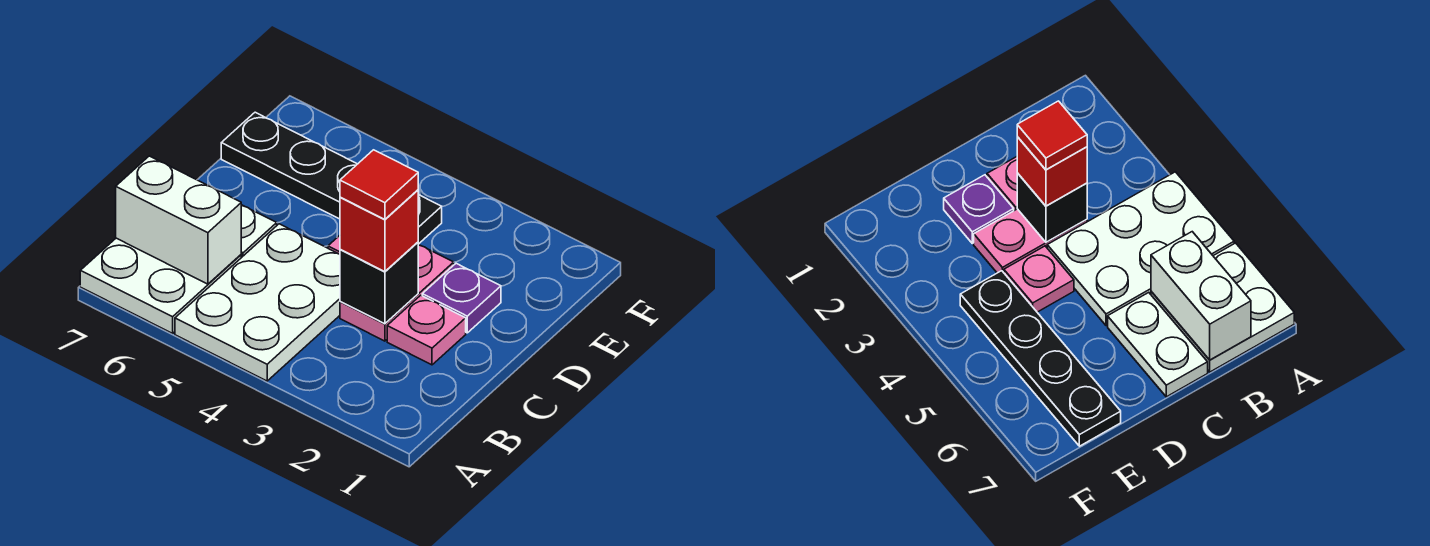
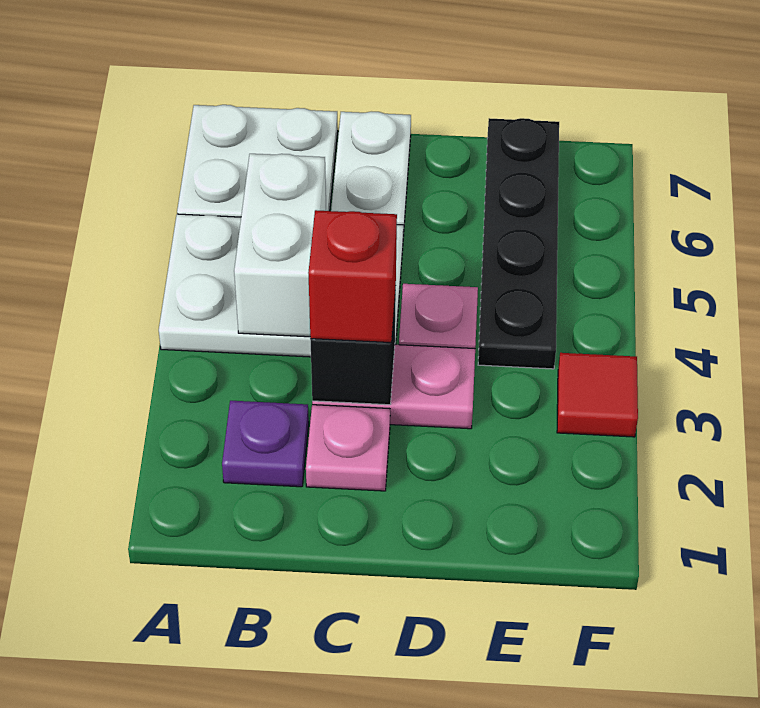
white 1x2 brick [116,156,241,284] -> white 1x2 brick moved to [234,154,326,337]
red 1x1 tile [340,150,418,219] -> red 1x1 tile moved to [557,353,638,437]
purple 1x1 plate [422,263,501,333] -> purple 1x1 plate moved to [222,401,309,487]

